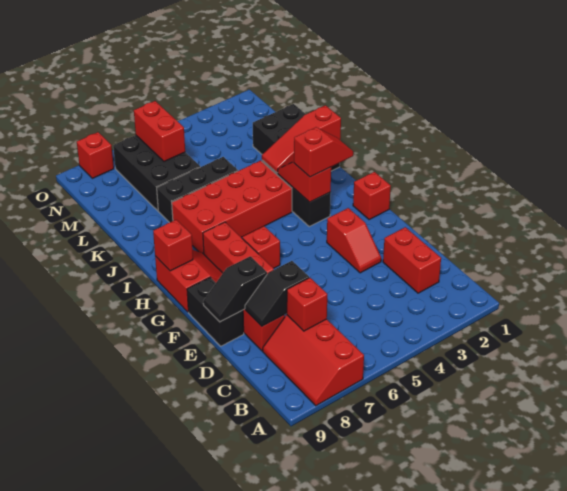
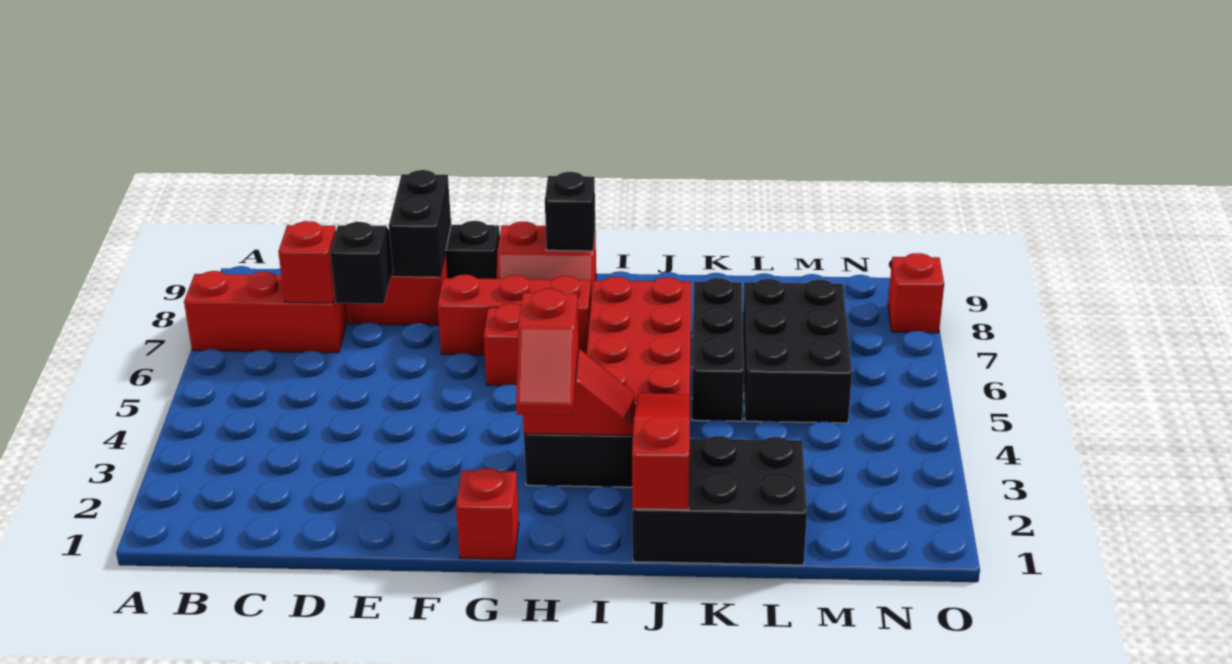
red 1x2 brick [383,227,441,293] -> none
red 1x2 slope [327,208,381,273] -> none
black 1x2 slope [203,256,267,322] -> black 1x2 brick [389,170,451,276]
red 1x1 brick [153,220,193,271] -> black 1x1 brick [545,172,595,251]
black 2x3 brick [113,135,200,211] -> black 2x3 brick turned to [743,279,852,423]
red 1x2 brick [134,101,185,162] -> none

